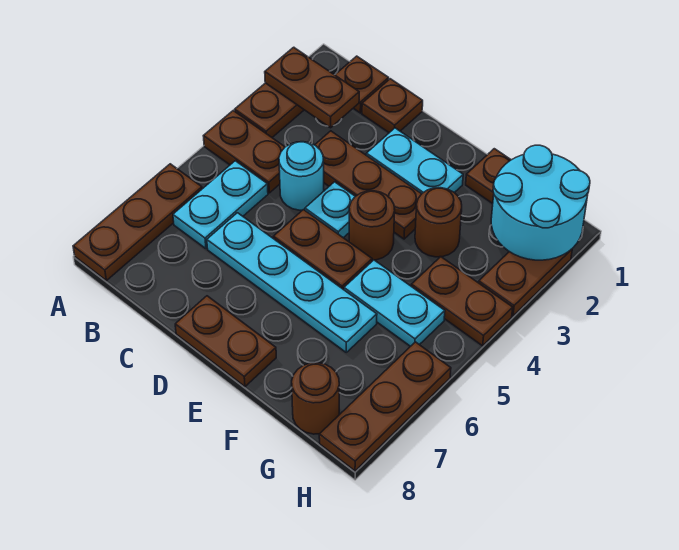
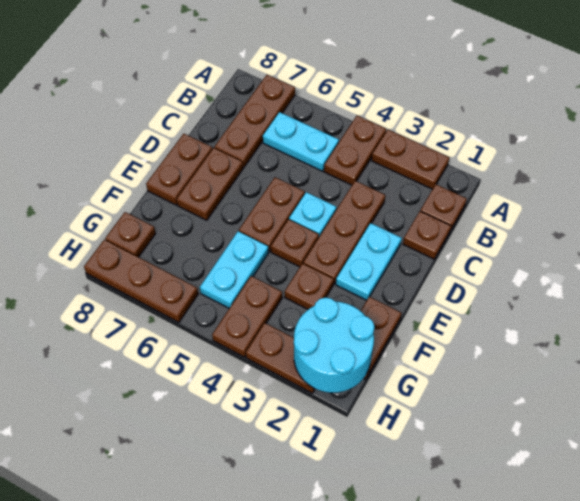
brown 1x2 plate [265,47,359,128] -> brown 1x2 plate moved to [177,148,243,220]
brown 1x3 plate [73,164,202,281] -> brown 1x3 plate turned to [215,75,295,168]
cyan 1x1 round brick [279,142,324,210] -> none
cyan 1x4 plate [207,213,377,352] -> none
brown 1x1 round brick [349,191,395,260] -> brown 1x1 plate [271,219,319,267]
brown 1x1 round brick [415,188,462,257] -> brown 1x1 plate [285,264,334,309]
brown 1x1 round brick [292,363,339,434] -> brown 1x1 plate [105,212,156,257]

